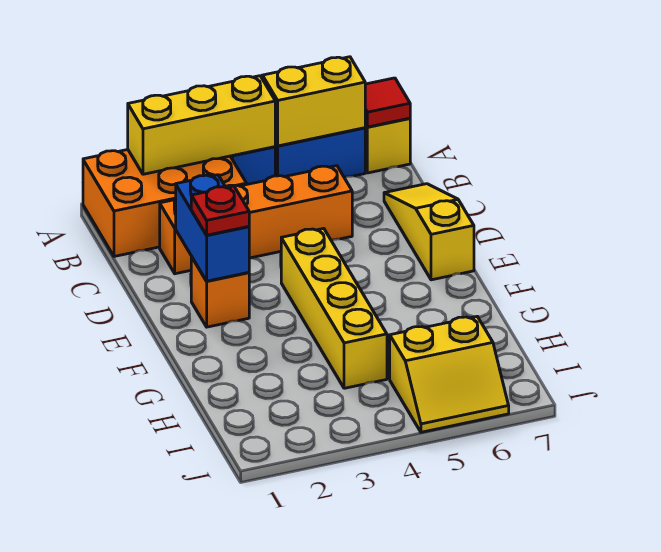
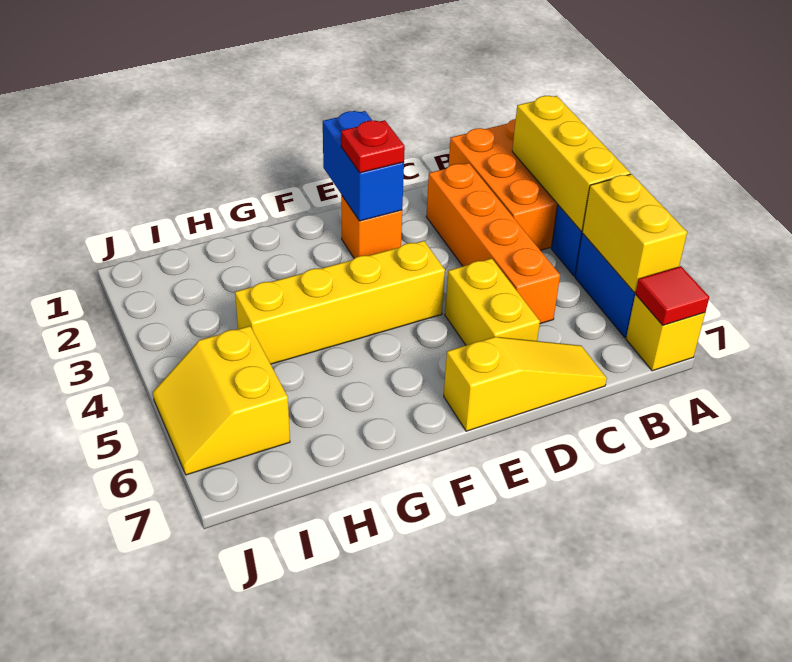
blue 1x2 brick [176,175,249,281] -> blue 1x2 brick turned to [323,111,404,221]
none -> yellow 1x2 brick [445,258,540,345]

